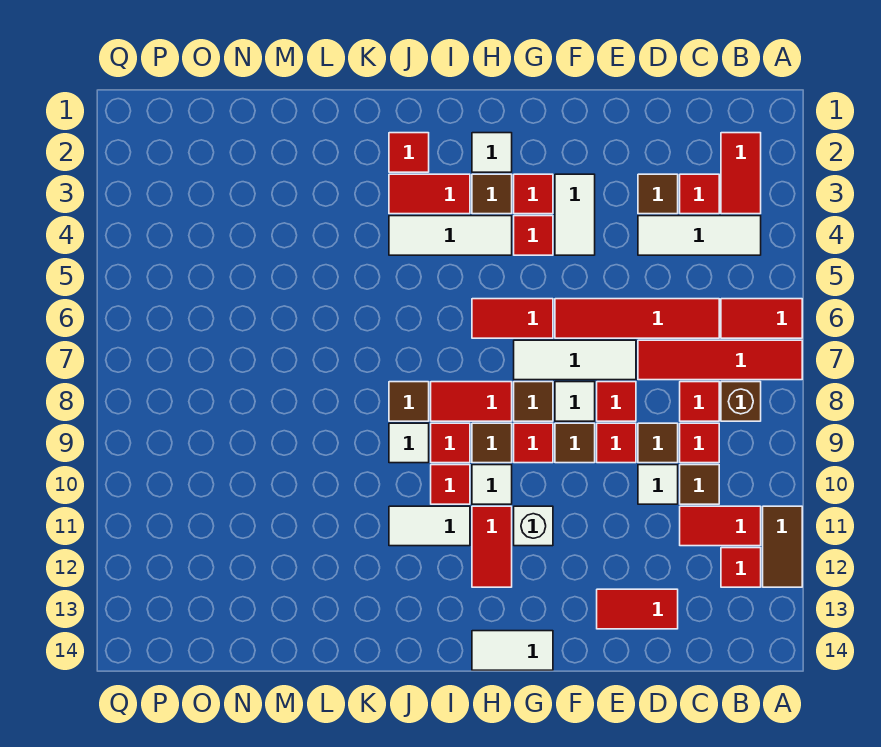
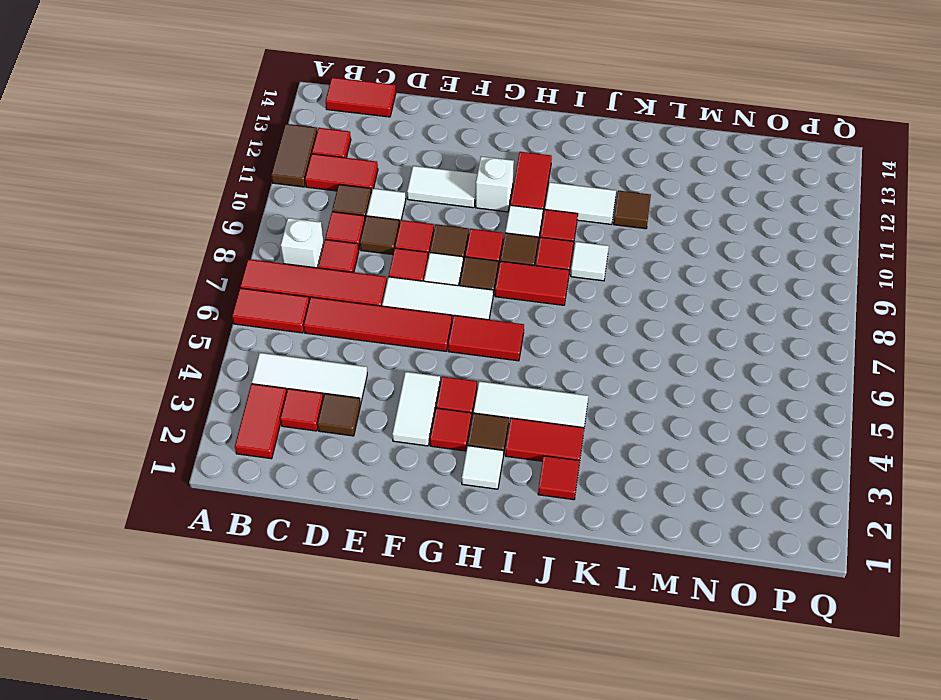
brown 1x1 brick [721,382,761,421] -> white 1x1 brick [281,218,324,268]
red 1x2 tile [597,589,678,629] -> red 1x2 tile moved to [326,77,396,117]
white 1x2 tile [472,631,553,670] -> white 1x2 tile moved to [407,166,477,208]
brown 1x1 tile [389,382,429,421] -> brown 1x1 tile moved to [614,191,651,229]

